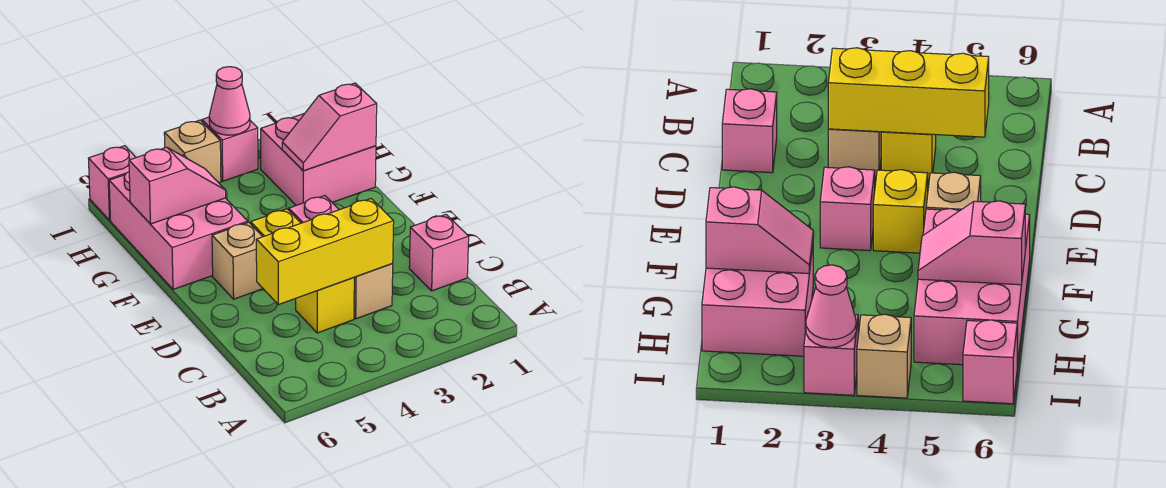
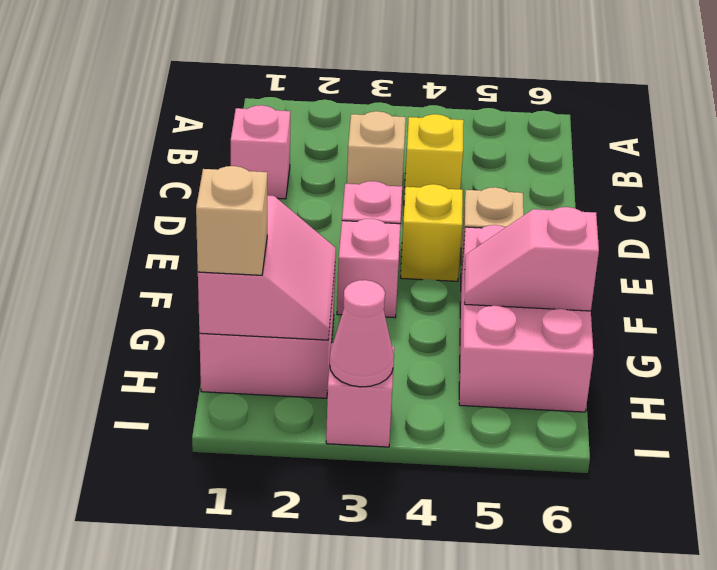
yellow 1x3 brick [256,199,394,305] -> none
pink 1x2 slope [282,83,377,171] -> pink 2x2 slope [198,196,336,340]
tan 1x1 brick [164,120,221,183] -> tan 1x1 brick moved to [196,166,267,275]
pink 1x1 brick [88,146,136,220] -> pink 1x1 brick moved to [337,219,400,318]

